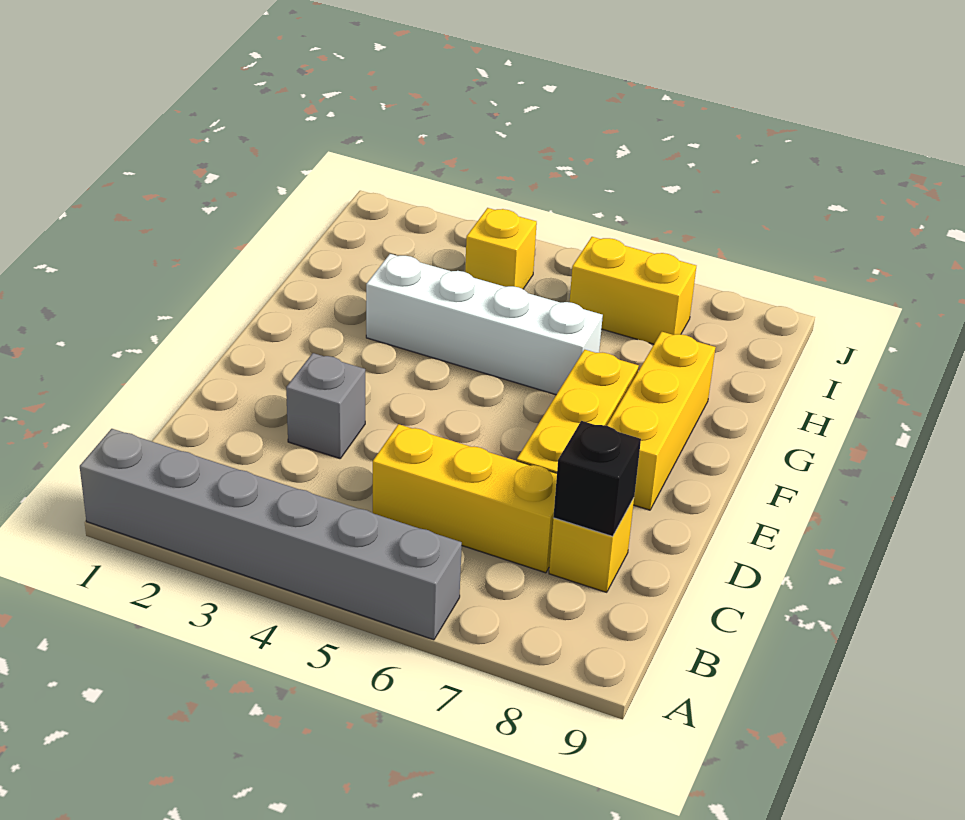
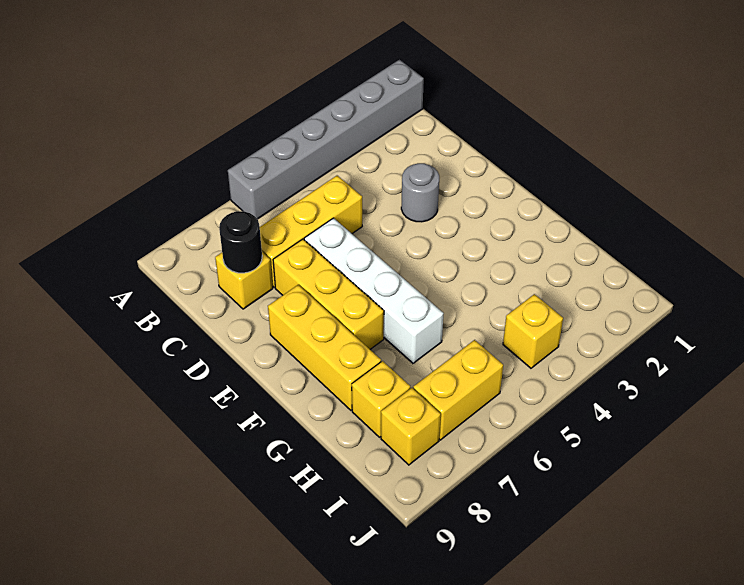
black 1x1 brick [553,421,641,536] -> black 1x1 round brick [219,211,262,273]
grey 1x1 brick [286,353,365,459] -> grey 1x1 round brick [401,163,439,222]
white 1x4 brick [366,254,603,395] -> white 1x4 brick turned to [304,218,444,363]
none -> yellow 1x1 brick [352,361,410,437]
none -> yellow 1x1 brick [381,388,441,465]

